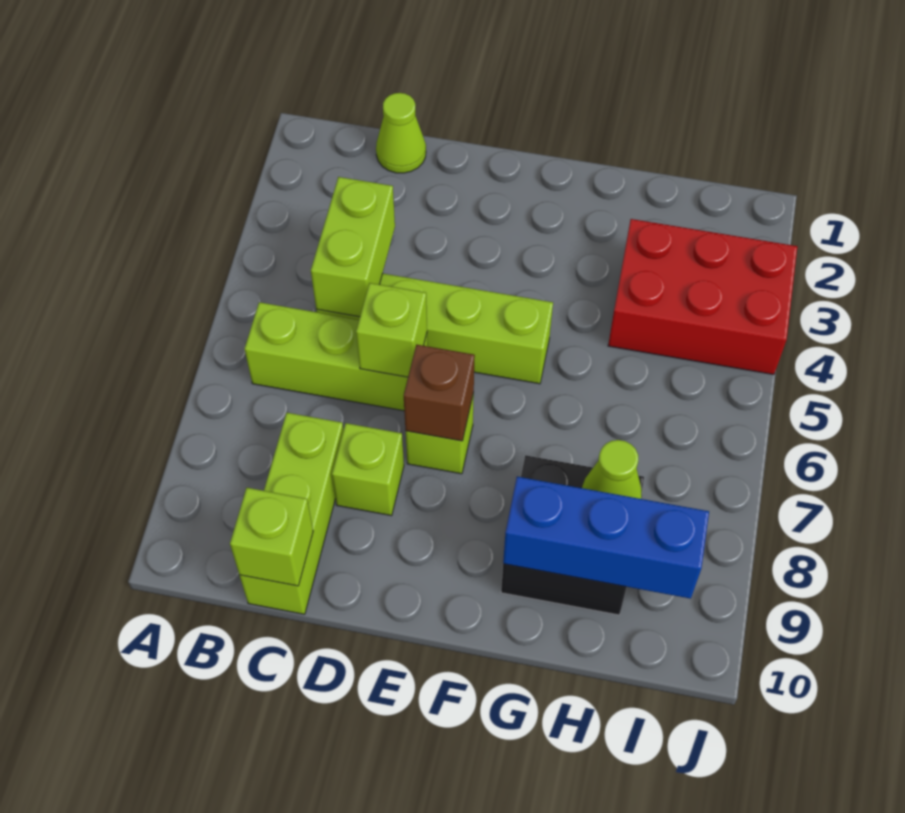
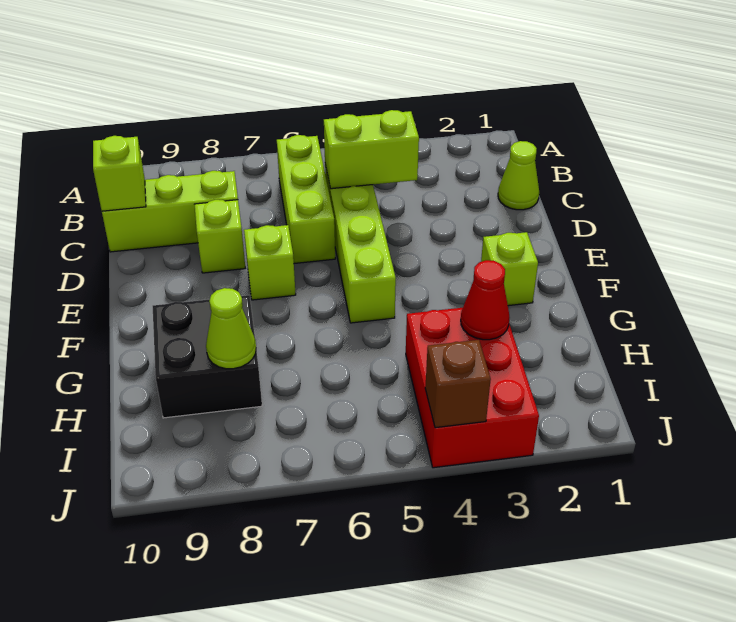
lime 1x1 brick [356,283,427,377] -> lime 1x1 brick moved to [481,232,538,306]
brown 1x1 brick [404,345,475,441] -> brown 1x1 brick moved to [425,340,491,428]
blue 1x3 brick [503,477,709,599] -> none
none -> red 1x1 cone [461,260,510,340]

